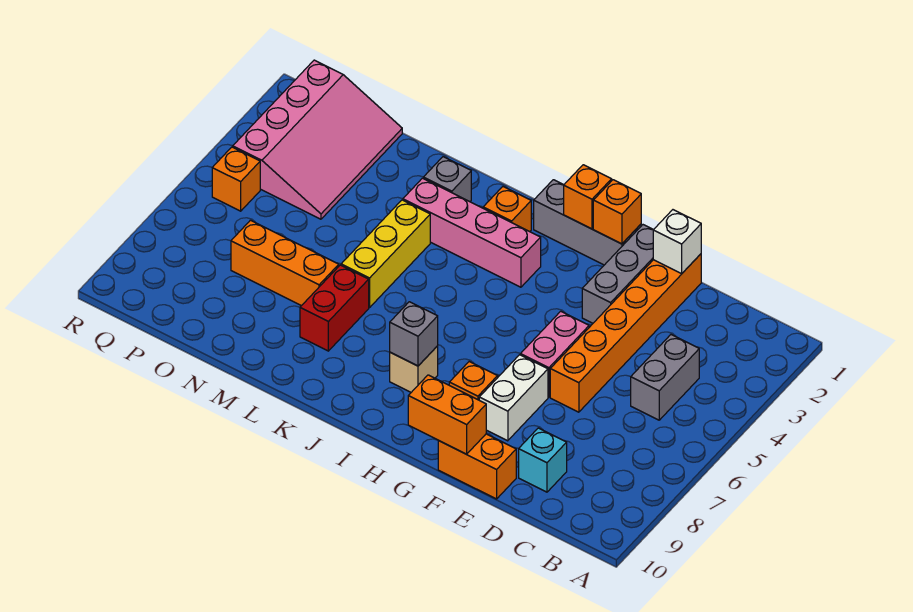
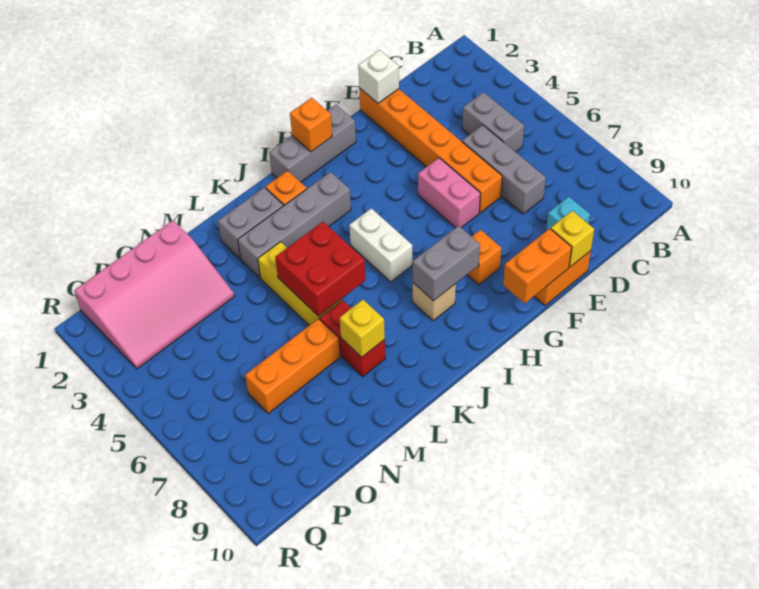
none -> yellow 1x1 brick [551,211,594,267]
grey 1x3 brick [582,225,653,323] -> grey 1x3 brick moved to [462,125,546,214]
white 1x2 brick [479,355,548,441] -> white 1x2 brick moved to [349,208,412,282]
orange 1x1 brick [593,180,641,244] -> none
pink 1x4 brick [403,178,541,287] -> grey 1x4 brick [238,172,351,278]
grey 1x1 brick [390,302,438,366] -> grey 1x2 brick [413,226,480,301]
none -> red 2x2 brick [275,222,366,316]
grey 1x1 brick [423,157,471,202] -> grey 1x2 brick [218,187,283,259]
none -> yellow 1x1 brick [340,300,385,357]
pink 3x4 slope [233,60,402,219] -> pink 3x4 slope turned to [74,220,235,369]
orange 1x1 brick [212,147,260,211] -> none

